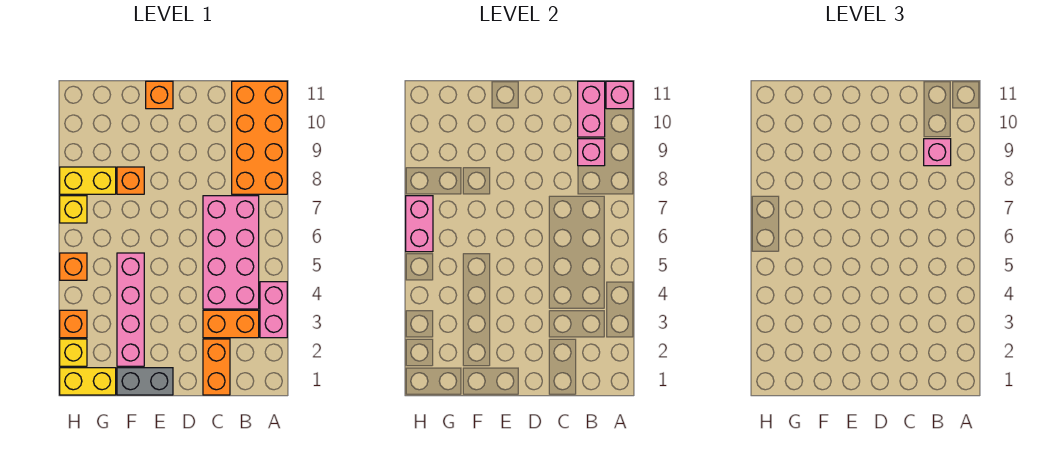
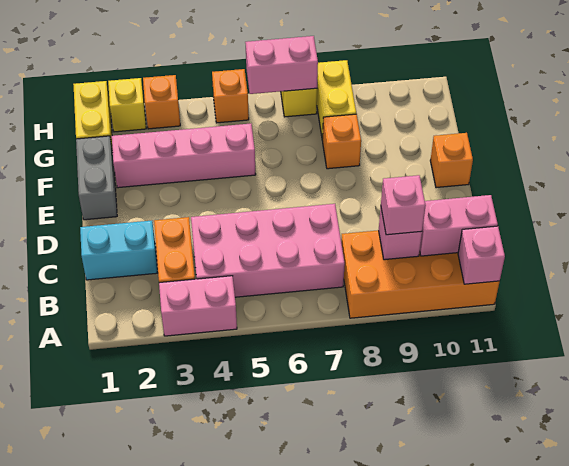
orange 1x2 brick [203,339,230,395] -> cyan 1x2 brick [80,221,157,280]

